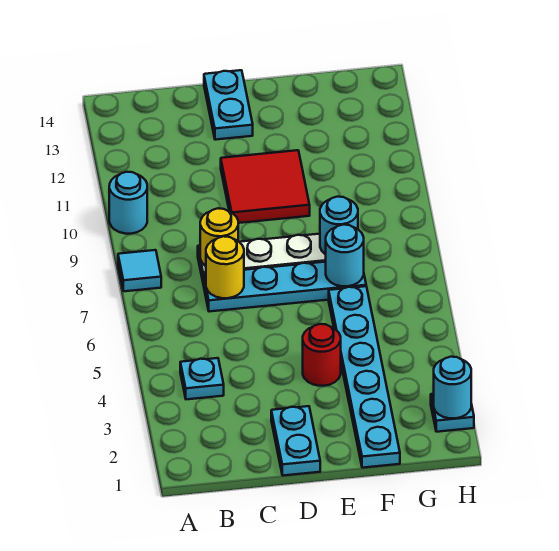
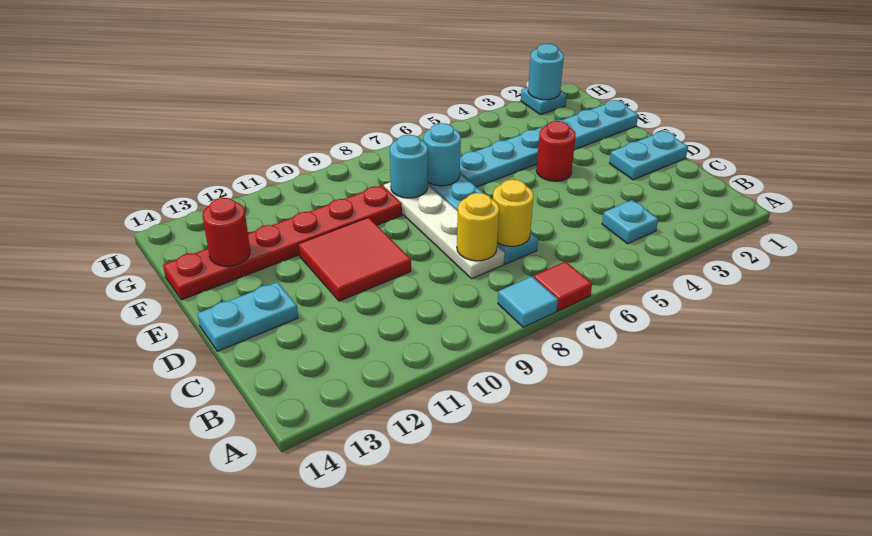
none -> red 1x1 tile [533,261,592,311]
cyan 1x1 round brick [109,172,147,234] -> none
none -> red 1x6 plate [163,185,402,300]
none -> red 1x1 round brick [202,198,250,266]

